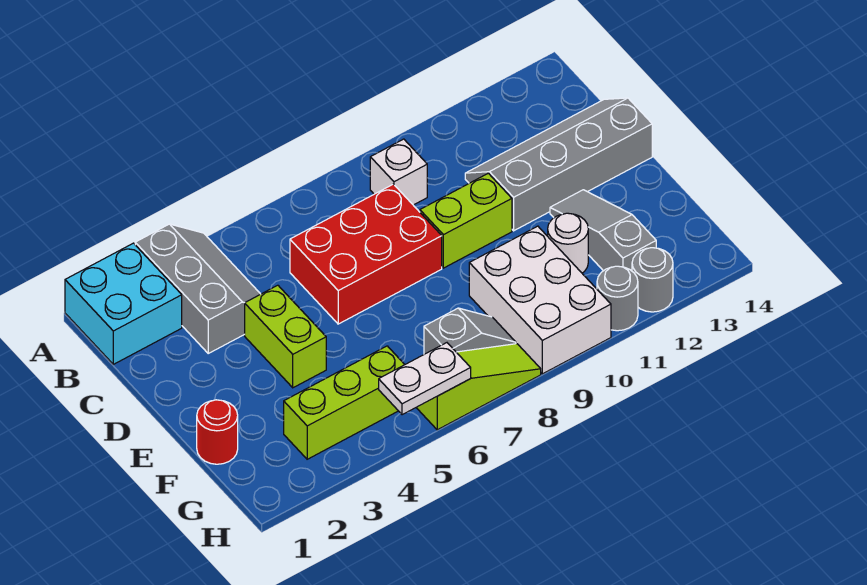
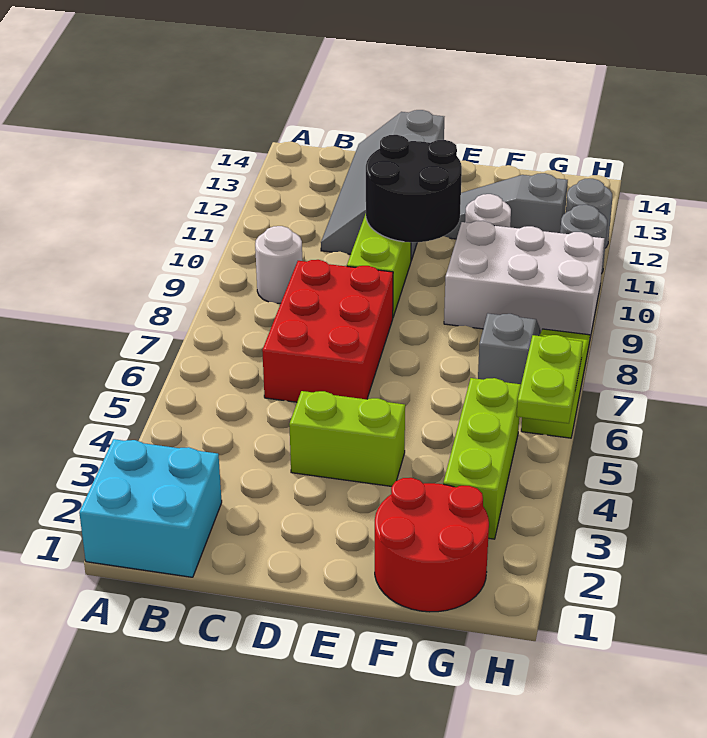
grey 2x3 slope [135,224,260,353] -> none
white 1x1 brick [370,139,427,205] -> white 1x1 round brick [255,226,302,303]
none -> black 2x2 round brick [366,135,462,242]
red 1x1 round brick [197,400,238,464] -> red 2x2 round brick [375,478,489,612]
white 1x2 plate [379,343,471,415] -> lime 1x2 plate [517,335,583,423]

